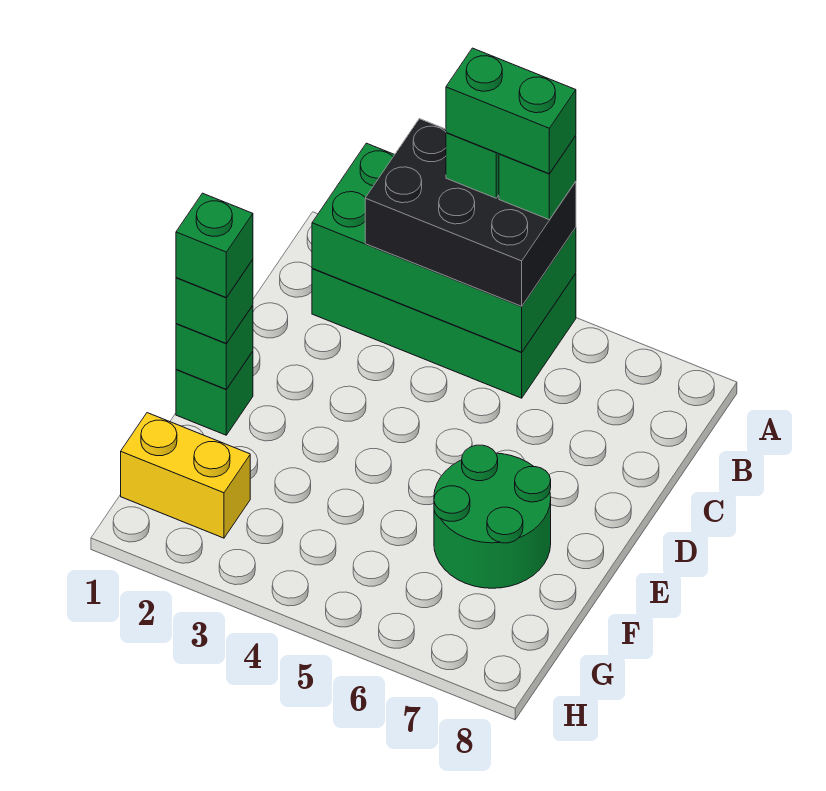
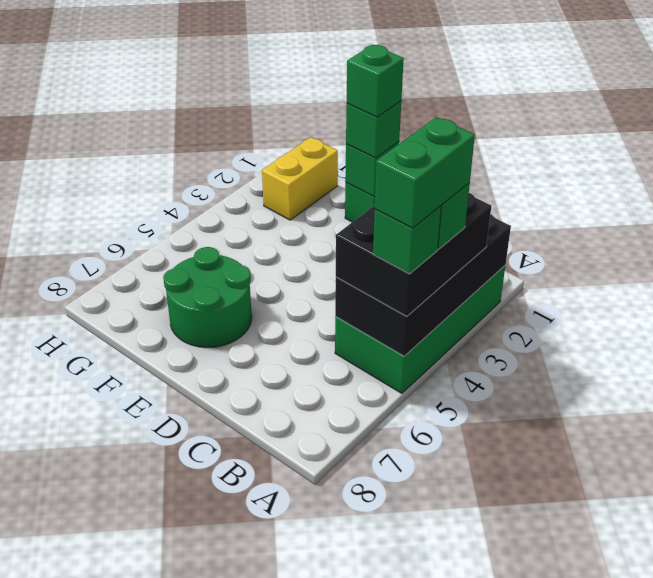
green 2x4 brick [312,143,576,352] -> black 2x4 brick [335,214,511,356]

